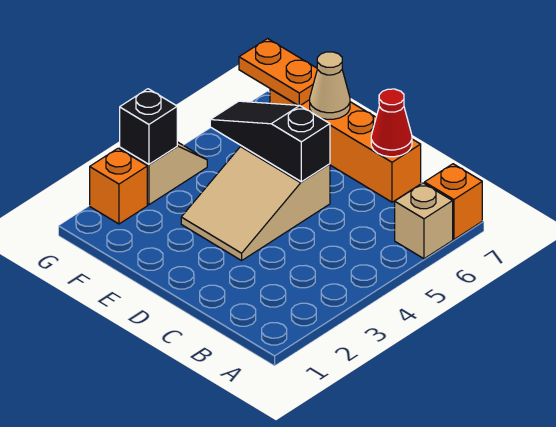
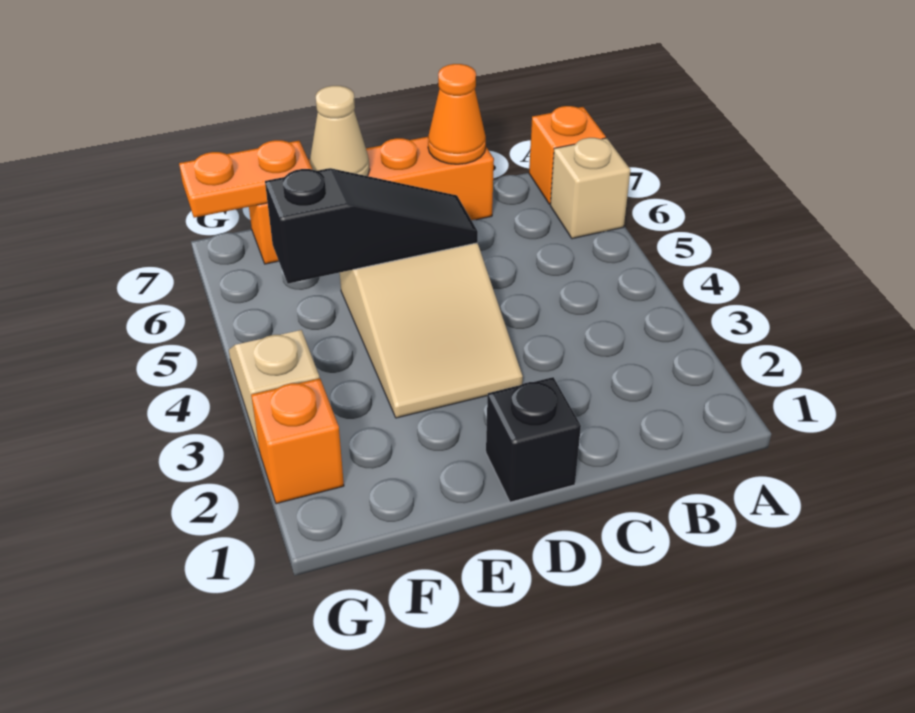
red 1x1 cone [371,89,412,157] -> orange 1x1 cone [428,64,486,164]
black 1x3 slope [210,101,330,182] -> black 1x3 slope turned to [265,168,478,284]
black 1x1 brick [120,89,177,164] -> black 1x1 brick moved to [486,377,581,502]

